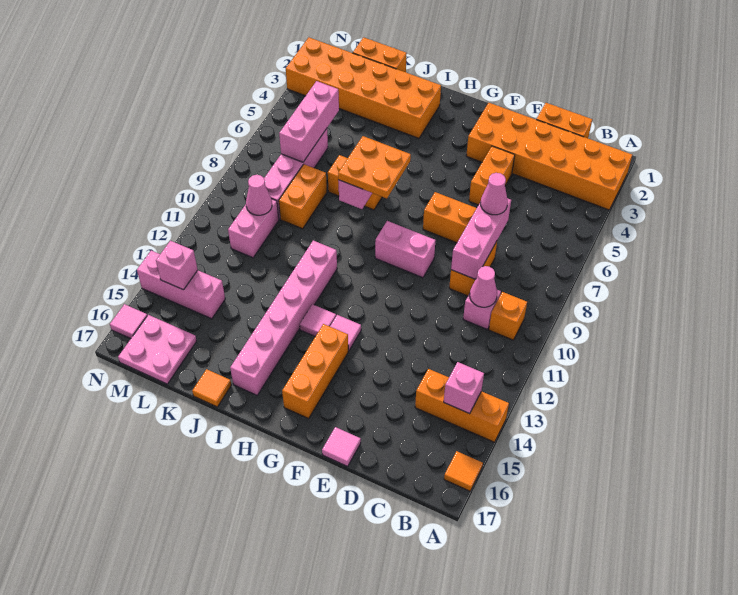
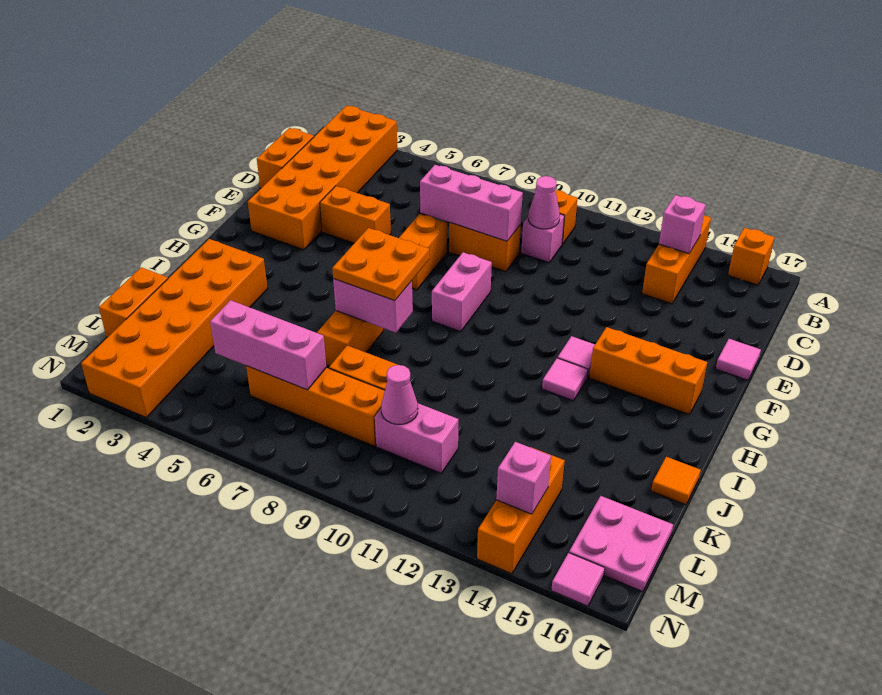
orange 1x1 tile [444,451,483,491] -> orange 1x1 brick [728,228,775,285]
pink 1x1 cone [481,173,508,215] -> none
pink 1x6 brick [230,241,337,395] -> none
pink 1x4 brick [264,129,328,219] -> orange 1x4 brick [246,366,385,446]
pink 1x3 brick [137,251,225,319] -> orange 1x3 brick [477,447,565,574]

